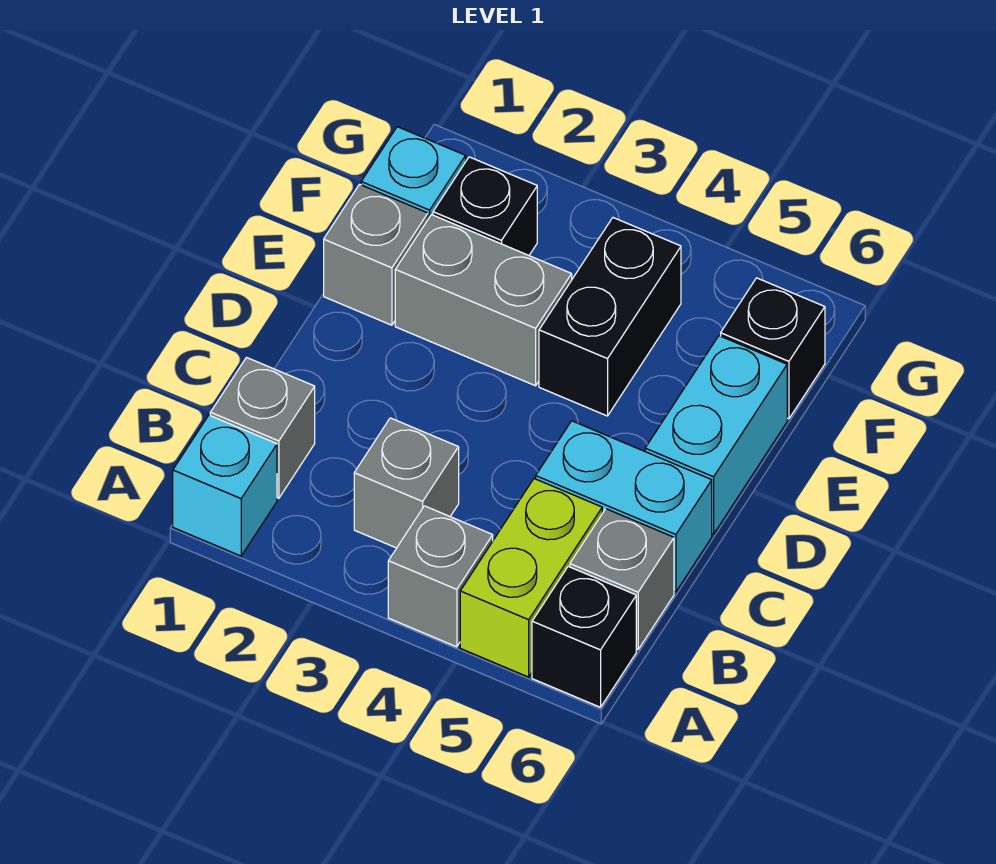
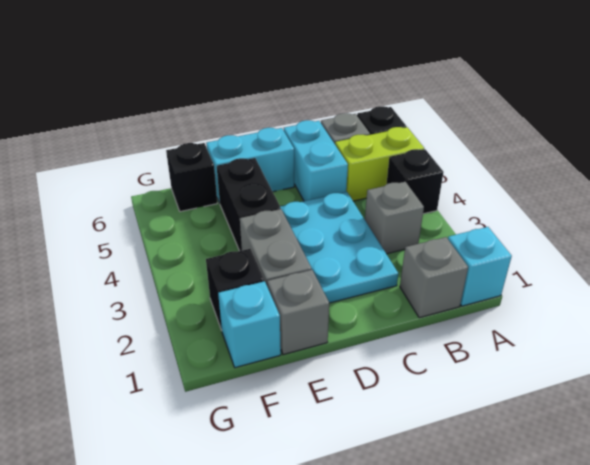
grey 1x1 brick [388,506,493,647] -> black 1x1 brick [387,149,443,214]
none -> cyan 2x3 plate [280,192,398,303]
black 1x2 brick [539,218,681,416] -> black 1x2 brick turned to [217,158,281,251]

